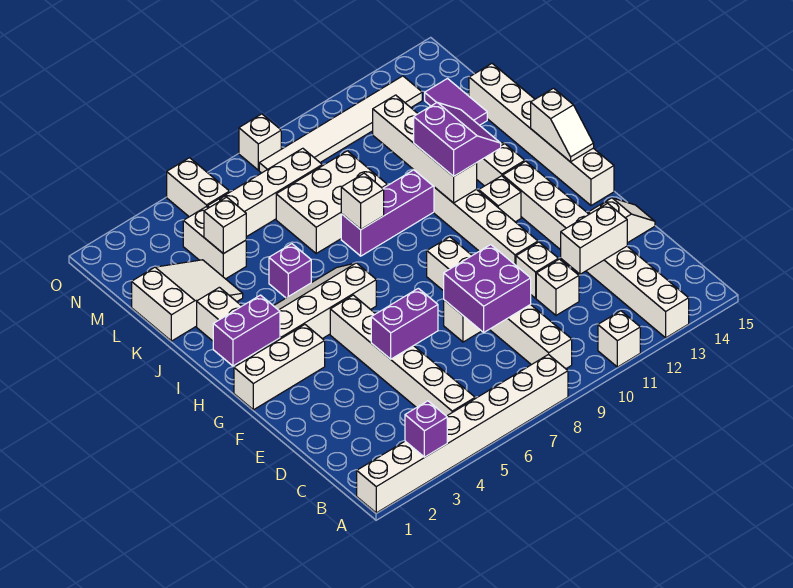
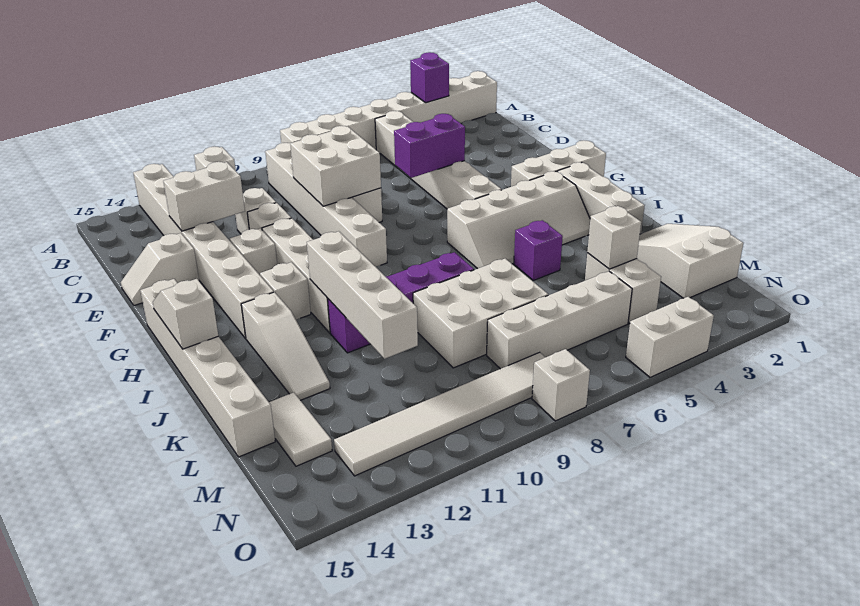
purple 2x2 brick [444,245,531,332] -> white 2x2 brick [290,126,381,206]
purple 1x2 brick [213,295,280,366] -> none
purple 2x2 slope [414,103,501,176] -> none
white 1x1 brick [341,173,384,229] -> white 1x1 brick moved to [230,228,277,275]
white 2x3 slope [132,260,243,341] -> white 2x3 slope turned to [637,224,743,298]
purple 1x2 tile [425,79,487,125] -> white 1x2 tile [269,392,332,466]
white 1x2 brick [167,158,229,217] -> white 1x2 brick turned to [626,297,714,377]

